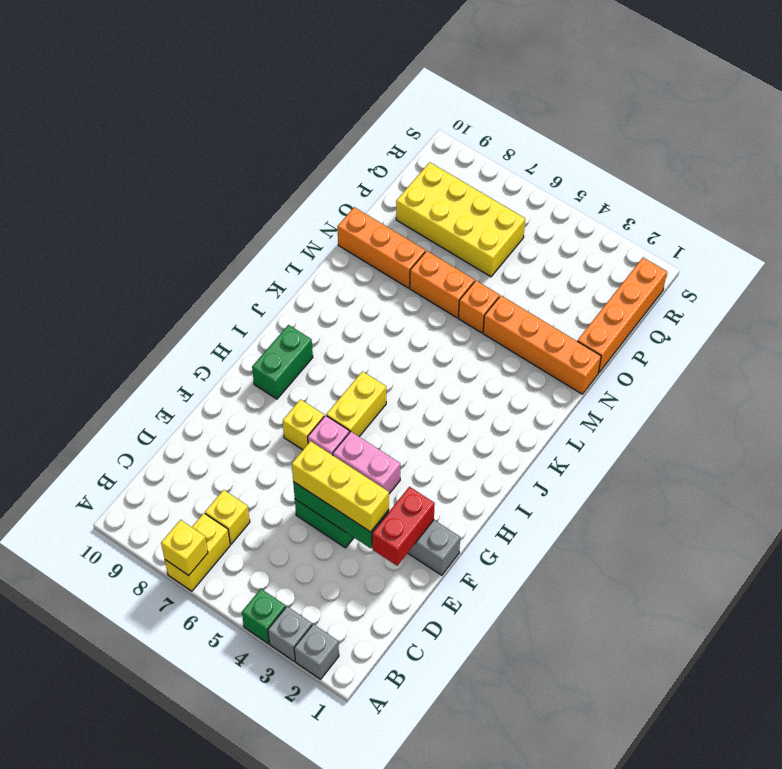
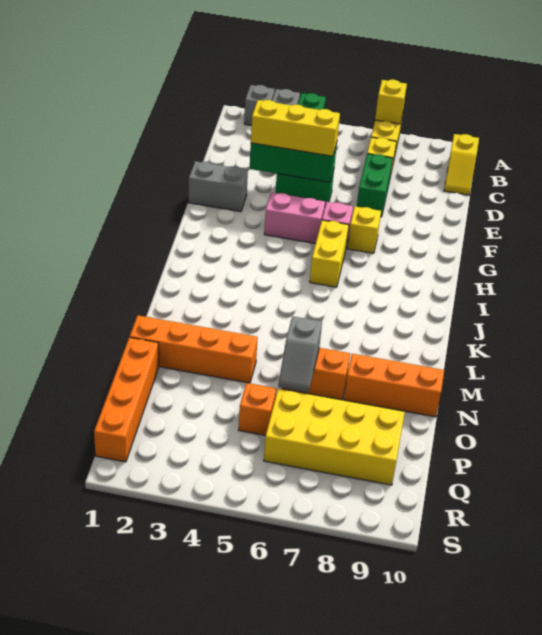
none -> yellow 1x2 slope [444,134,479,195]
red 1x2 brick [372,487,435,566] -> none
green 1x2 brick [252,325,313,399] -> green 1x2 brick moved to [357,154,393,217]
orange 1x1 brick [458,281,500,333] -> orange 1x1 brick moved to [239,383,276,436]
none -> grey 1x2 slope [278,316,322,392]

